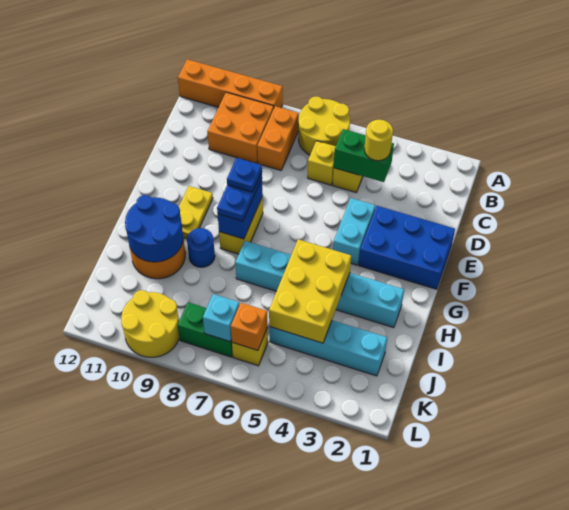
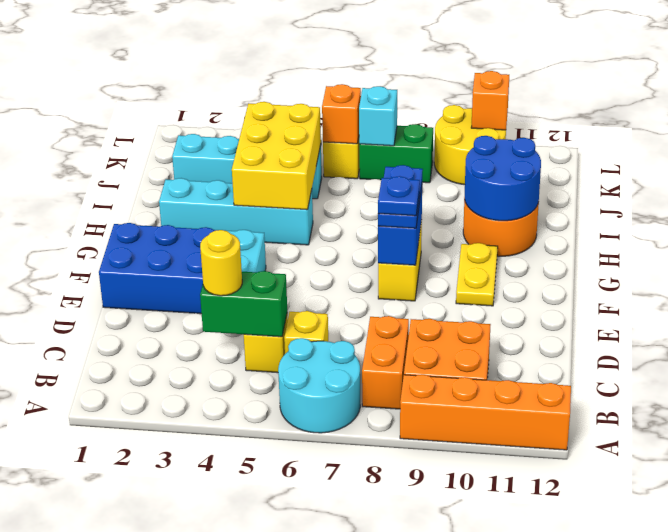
yellow 2x2 round brick [298,97,350,155] -> cyan 2x2 round brick [278,338,360,433]
cyan 1x6 brick [235,241,404,328] -> cyan 1x4 brick [159,178,313,245]
blue 1x1 round brick [187,228,215,267] -> none
none -> orange 1x1 brick [471,71,509,130]

